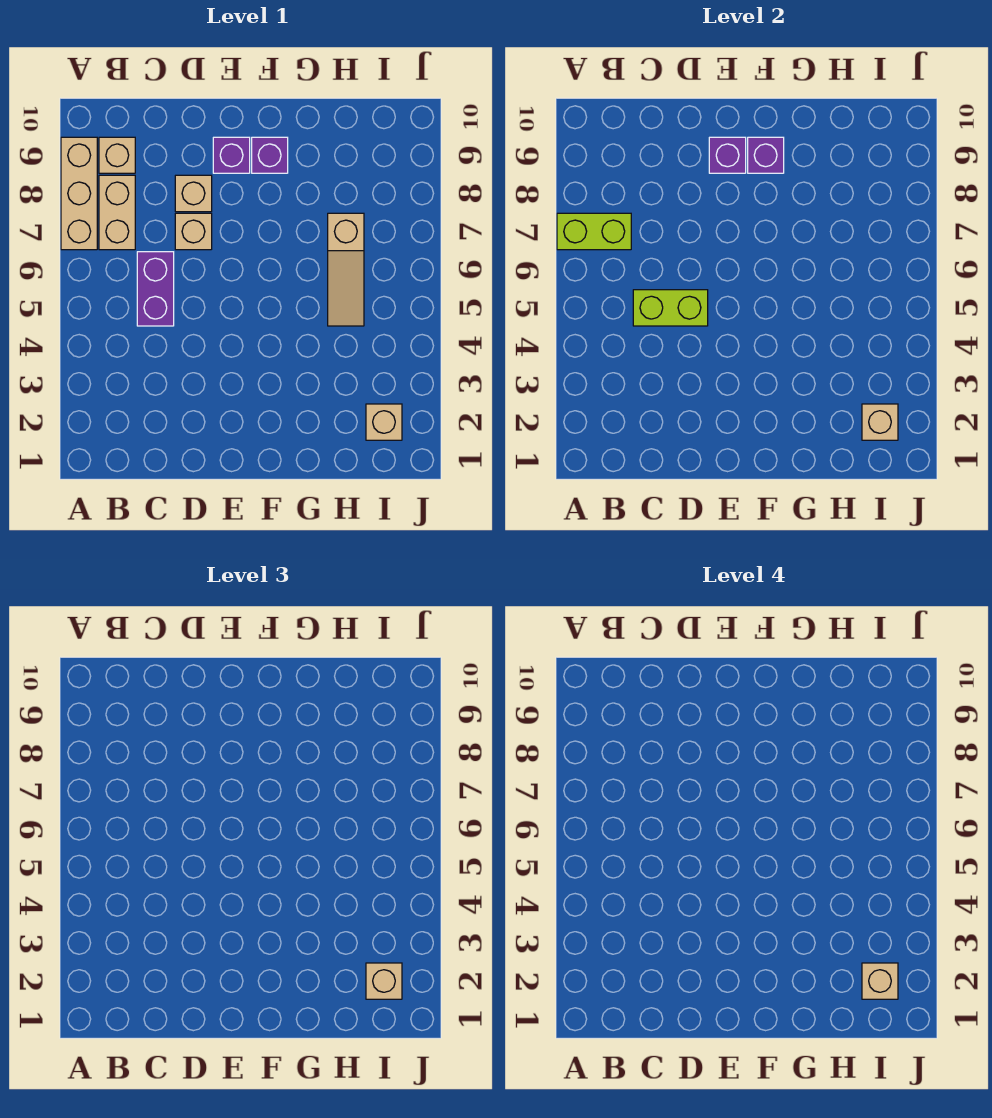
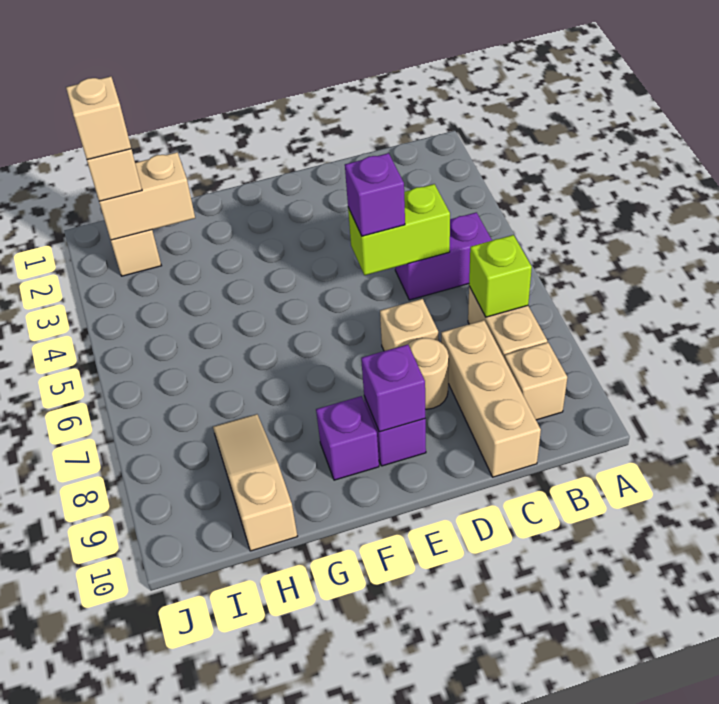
tan 1x3 brick [61,137,97,250] -> tan 1x3 brick moved to [441,320,541,477]
lime 1x2 brick [557,213,631,250] -> lime 1x1 brick [469,235,532,317]
purple 1x2 brick [137,252,174,326] -> purple 1x2 brick turned to [395,212,492,300]
tan 1x1 brick [175,175,212,212] -> tan 1x1 round brick [408,338,449,409]
purple 1x1 brick [748,137,784,173] -> purple 1x1 brick moved to [345,153,405,236]
tan 1x3 slope [328,213,364,326] -> tan 1x3 slope moved to [213,414,298,551]
tan 1x1 brick [862,404,898,440] -> tan 1x2 brick [99,152,195,240]

